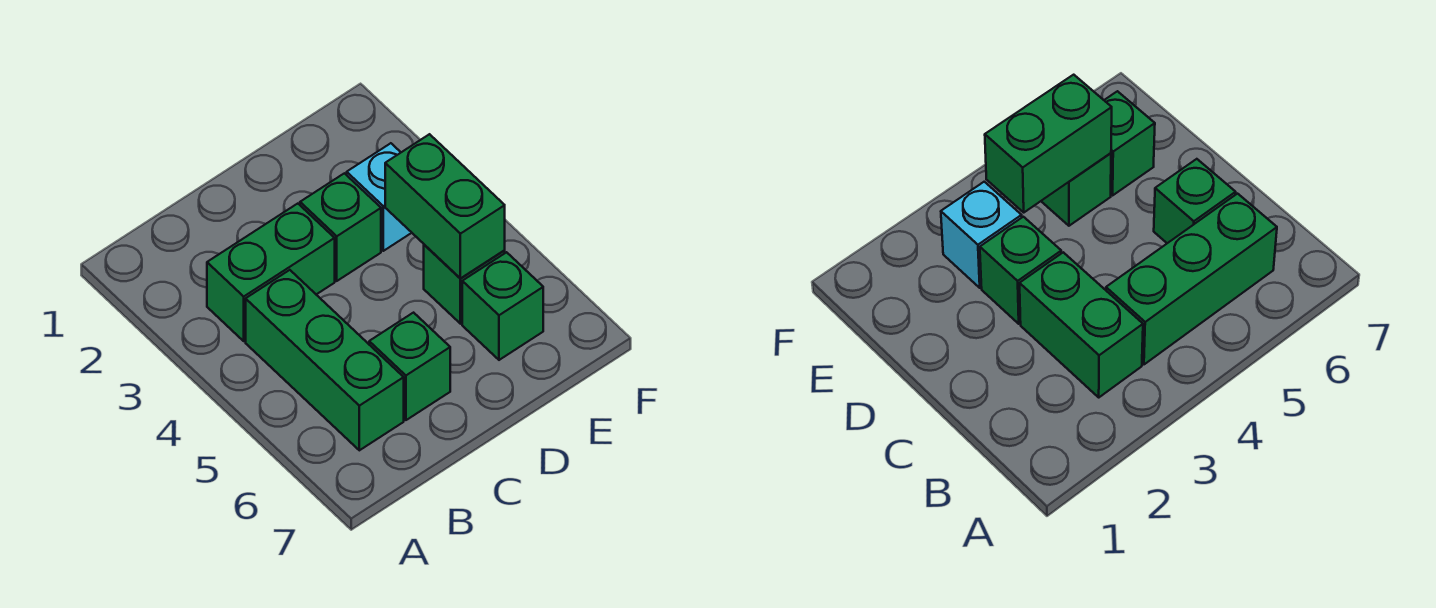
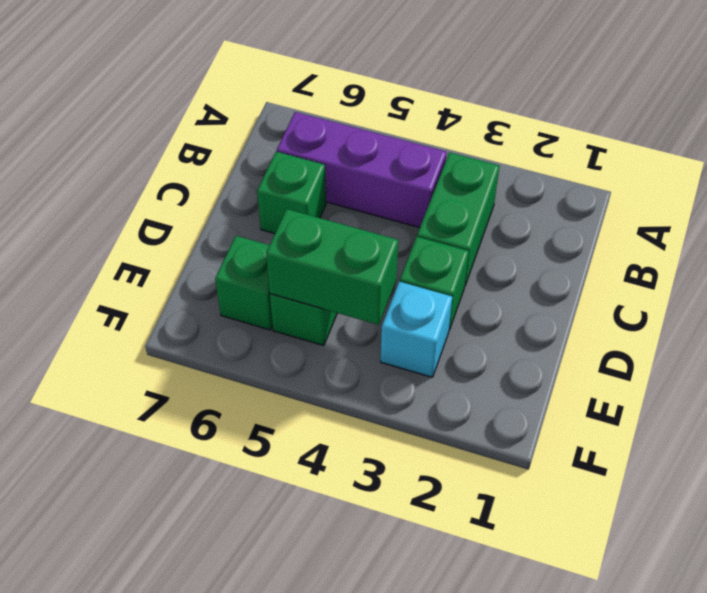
green 1x3 brick [246,270,404,450] -> purple 1x3 brick [277,112,447,228]

